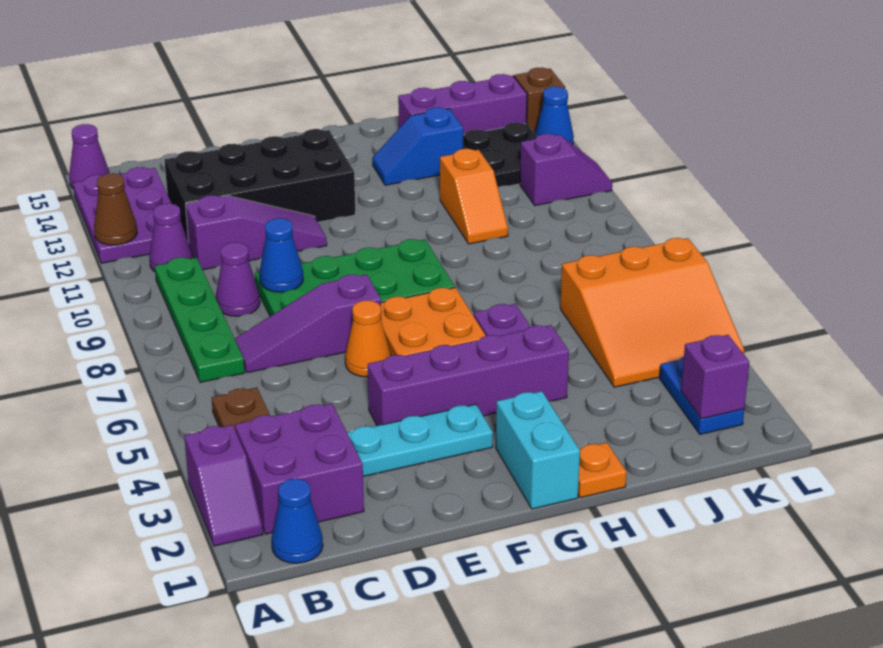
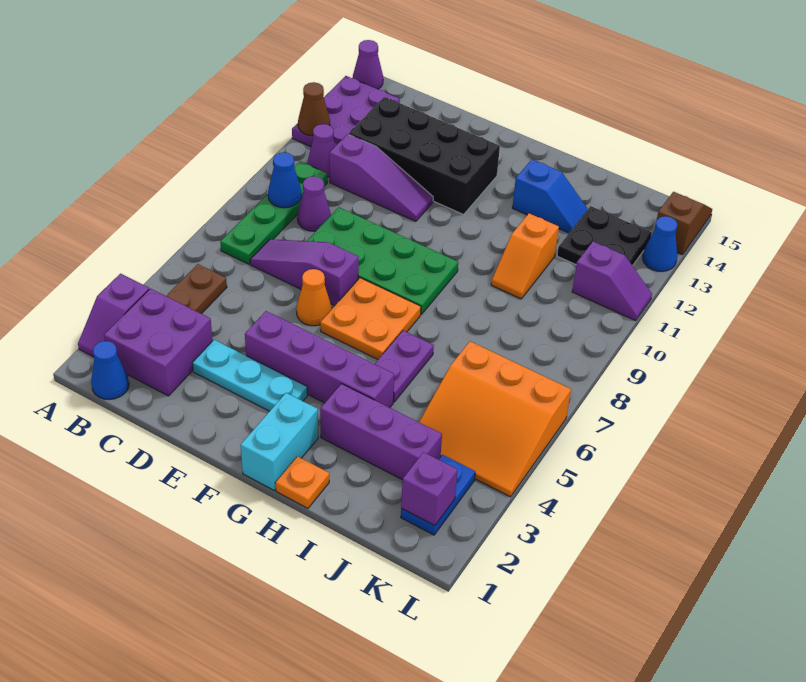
blue 1x1 cone [259,218,303,292] -> blue 1x1 cone moved to [268,152,302,208]
blue 1x2 slope [372,107,463,185] -> blue 1x2 slope turned to [512,159,588,233]
purple 1x3 brick [398,74,527,135] -> purple 1x3 brick moved to [320,384,442,480]

